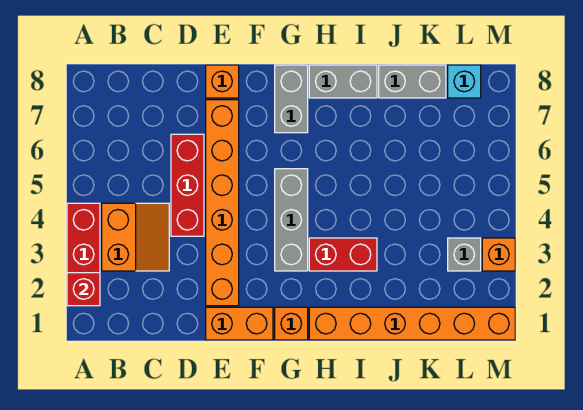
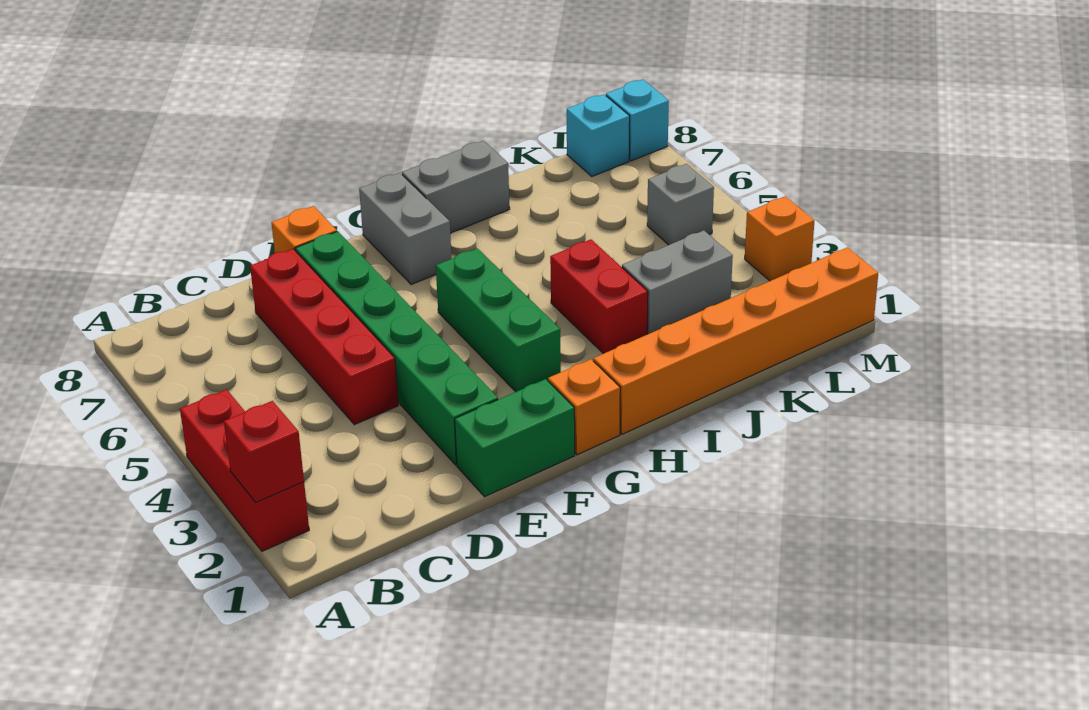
orange 2x2 slope [102,203,169,271] -> none
red 1x3 brick [171,134,204,236] -> red 1x4 brick [250,249,398,425]
orange 1x2 brick [206,307,273,340] -> green 1x2 brick [455,379,575,497]
orange 1x6 brick [206,100,239,306] -> green 1x6 brick [295,231,498,465]
grey 1x3 brick [275,169,308,271] -> green 1x3 brick [436,248,561,392]
red 1x2 brick [309,238,377,271] -> red 1x2 brick turned to [550,239,648,354]
grey 1x2 brick [379,65,446,98] -> grey 1x2 brick moved to [622,230,733,334]
grey 1x1 brick [448,238,481,271] -> grey 1x1 brick moved to [647,164,714,245]
none -> cyan 1x1 brick [606,80,669,161]

